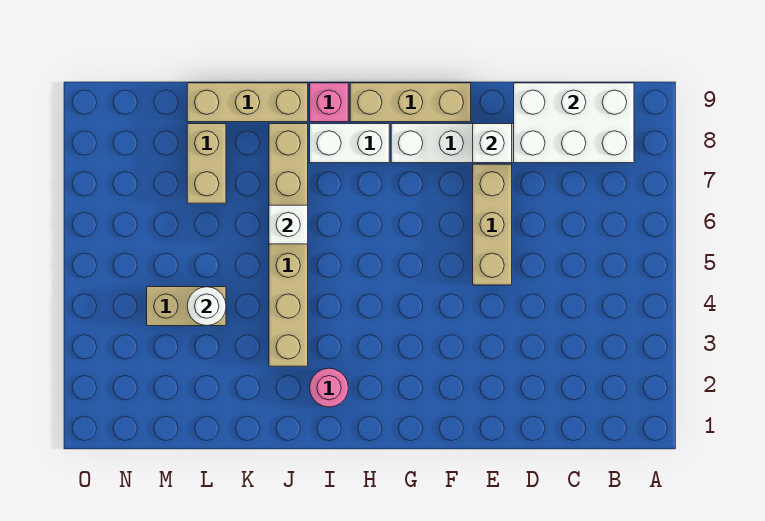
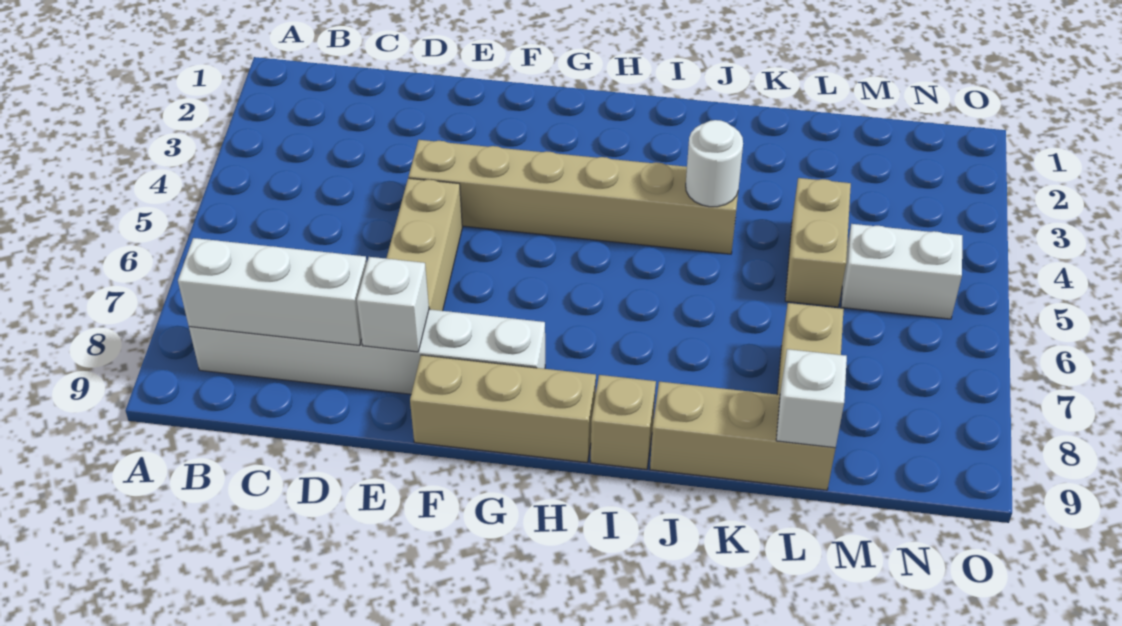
white 2x3 brick [514,83,634,163] -> white 1x3 brick [178,238,367,345]
white 1x2 brick [310,124,389,163] -> white 1x2 brick moved to [841,224,962,319]
pink 1x1 round brick [310,368,348,407] -> none
pink 1x1 brick [310,83,348,122] -> tan 1x1 brick [591,375,656,469]
tan 1x6 brick [269,124,308,366] -> tan 1x6 brick turned to [408,140,738,254]
white 1x1 brick [269,205,308,244] -> white 1x1 brick moved to [776,349,847,448]
tan 1x2 brick [147,287,226,326] -> tan 1x2 brick turned to [785,178,851,307]
white 1x1 round brick [187,287,226,326] -> white 1x1 round brick moved to [686,120,743,207]

